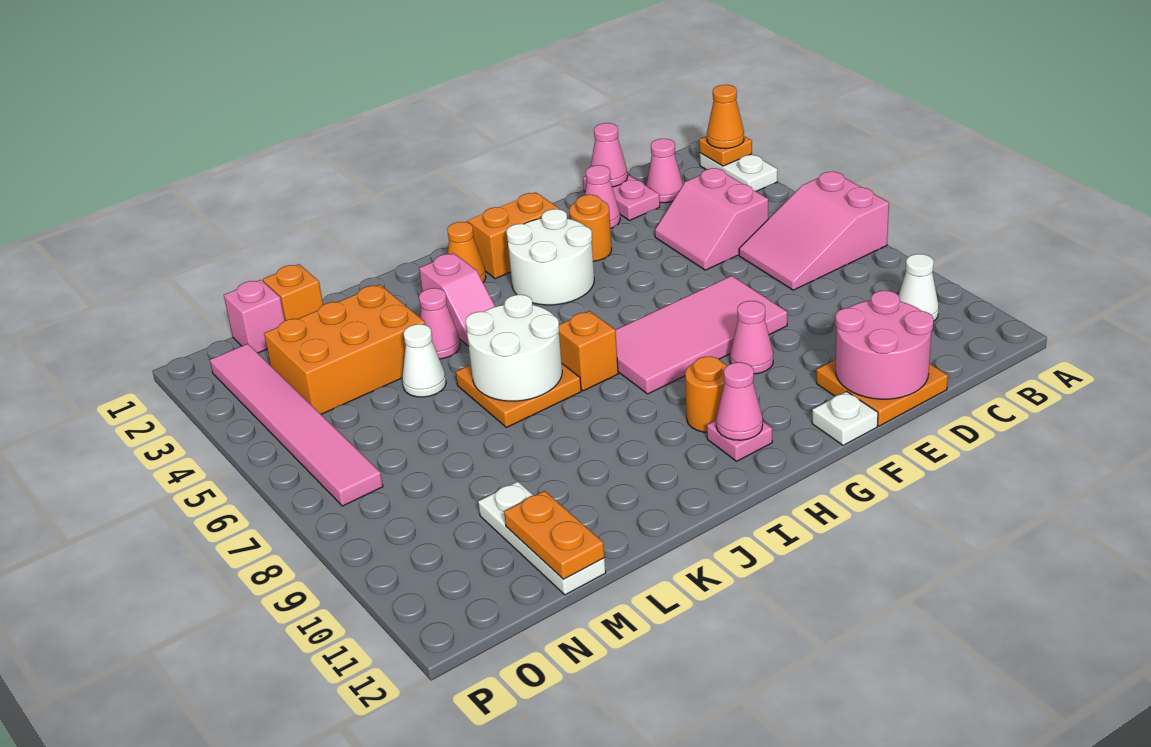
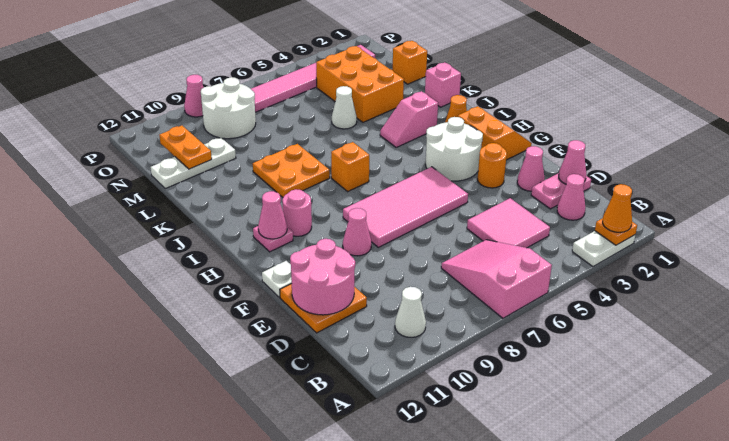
pink 2x2 slope [655,168,768,270] -> pink 2x2 tile [467,198,550,248]
pink 2x4 tile [616,276,787,394] -> pink 2x4 tile turned to [343,167,468,247]
orange 1x1 round brick [685,357,727,432] -> pink 1x1 round brick [282,189,312,236]
orange 2x2 plate [456,364,581,428] -> orange 2x2 plate moved to [253,144,330,197]
white 2x2 round brick [466,295,562,401] -> white 2x2 round brick moved to [201,77,256,139]
pink 1x1 cone [419,288,460,359] -> pink 1x1 cone moved to [184,75,204,117]
orange 1x2 plate [504,491,605,579] -> orange 1x2 plate turned to [159,126,212,169]
pink 1x1 brick [224,280,285,353] -> pink 1x1 brick moved to [425,62,461,107]

